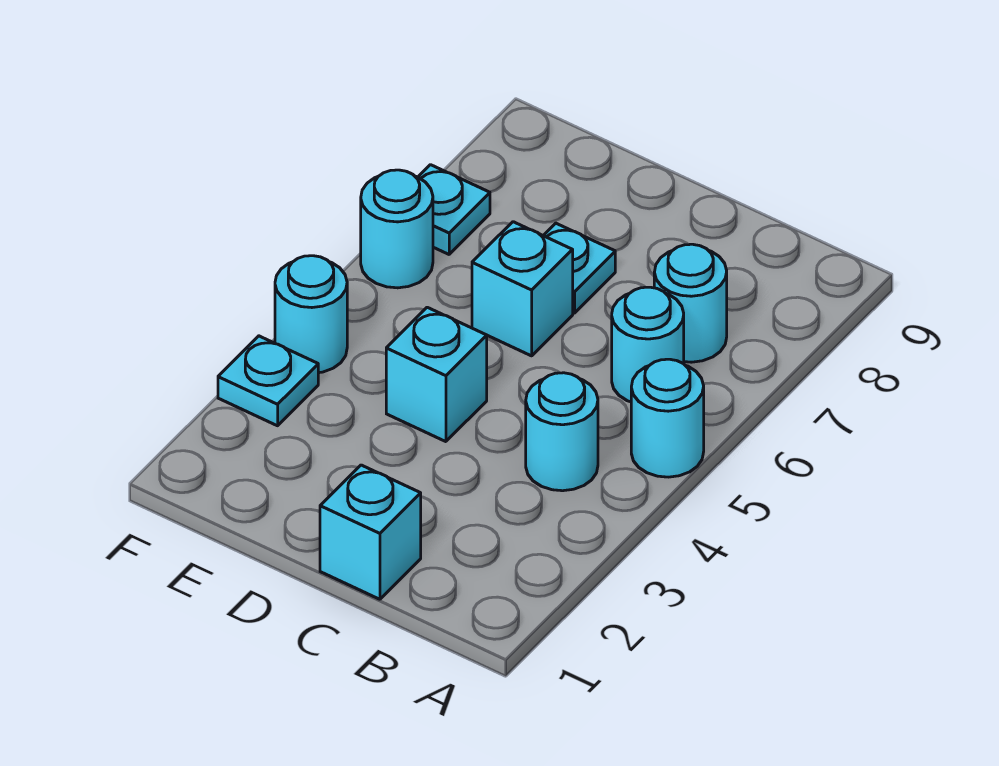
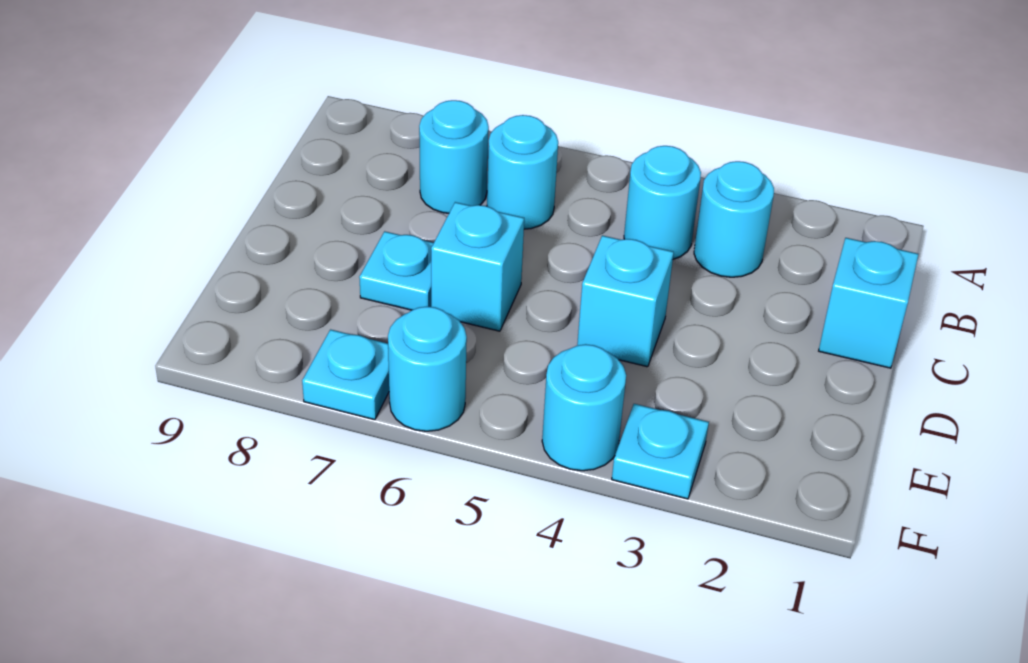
cyan 1x1 round brick [631,359,704,477] -> cyan 1x1 round brick moved to [694,161,774,277]

